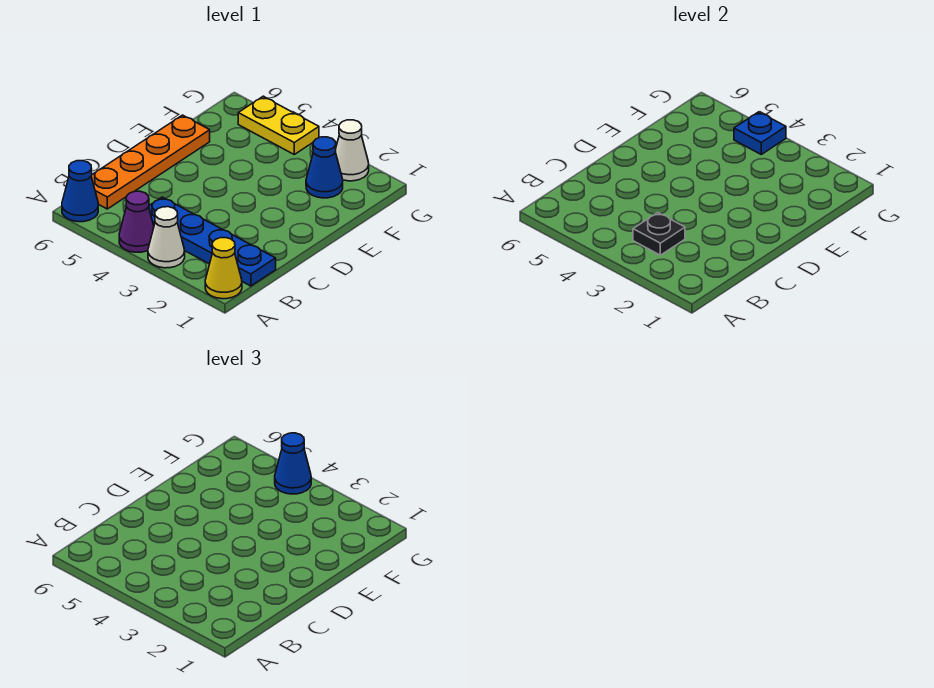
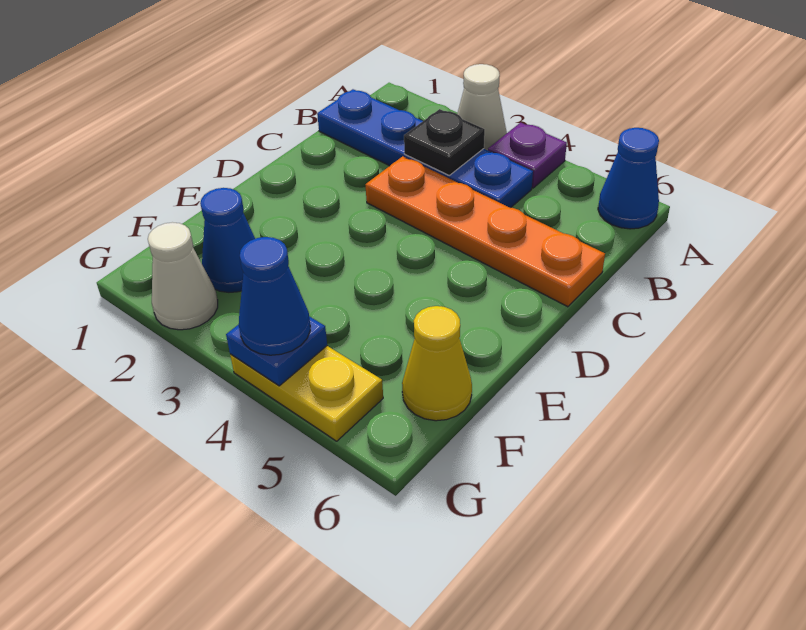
yellow 1x1 cone [205,238,242,299] -> yellow 1x1 cone moved to [402,306,472,421]
purple 1x1 cone [119,191,154,252] -> purple 1x1 plate [488,123,567,188]
orange 1x4 plate [91,115,210,209] -> orange 1x4 plate turned to [365,156,605,307]

